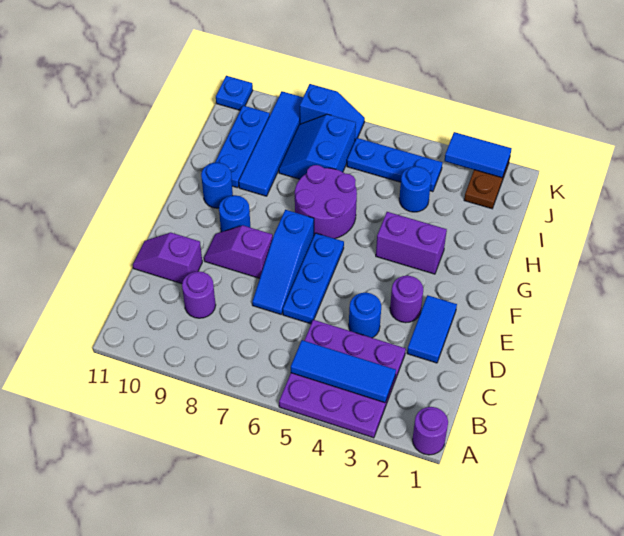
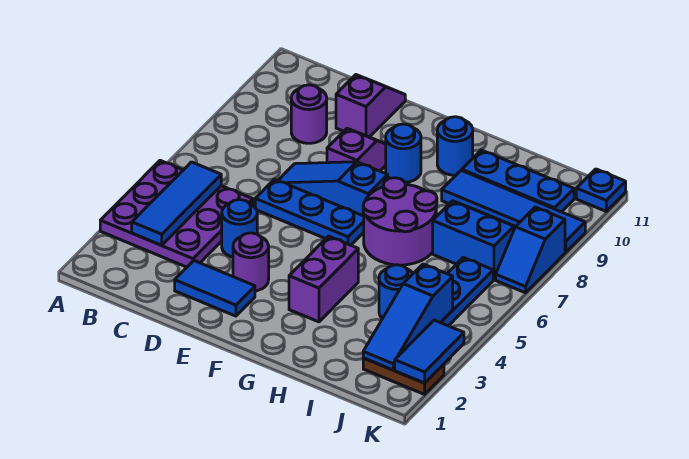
purple 1x1 round brick [412,407,448,455] -> none
none -> blue 1x3 slope [363,264,453,370]

